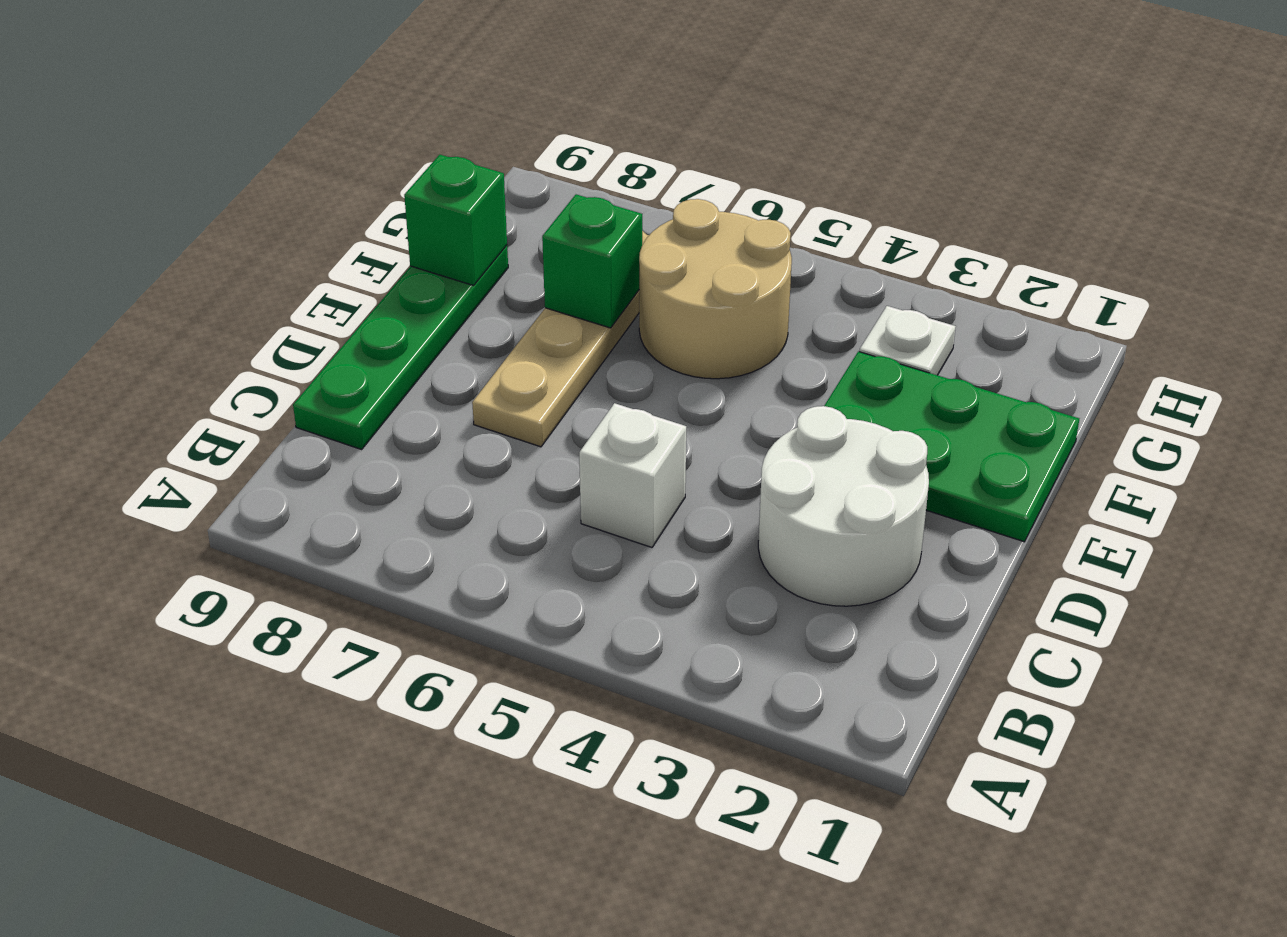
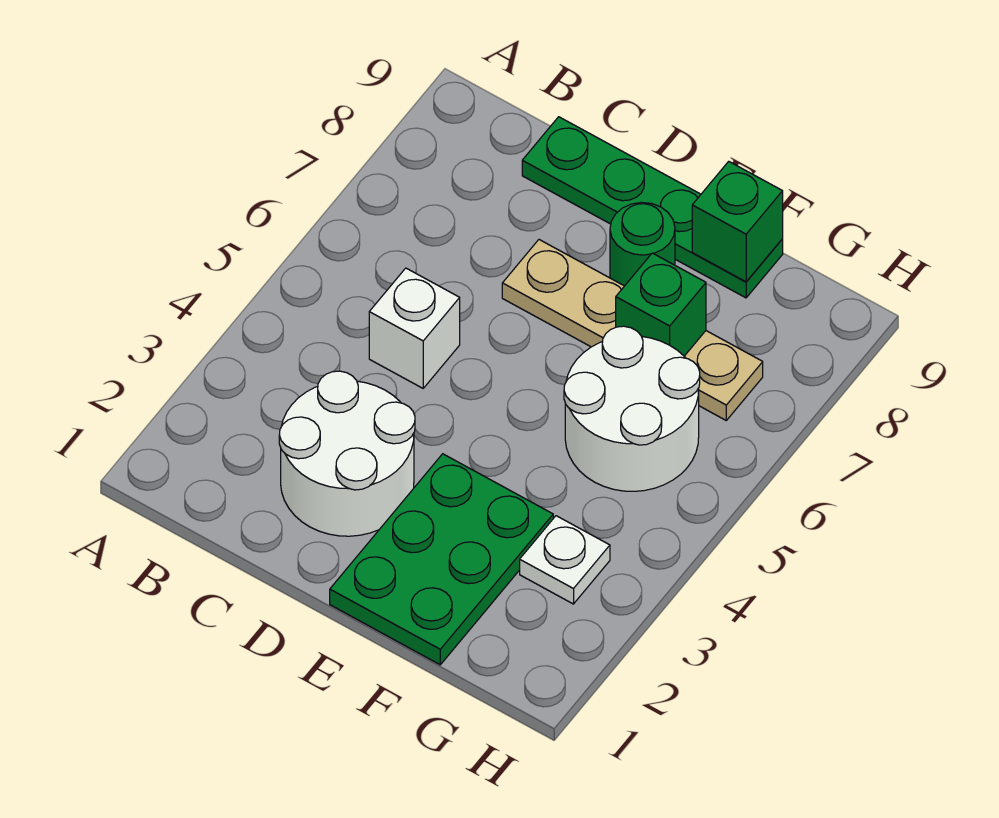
none -> green 1x1 round brick [610,202,675,286]
tan 2x2 round brick [639,199,792,379] -> white 2x2 round brick [564,326,700,491]

